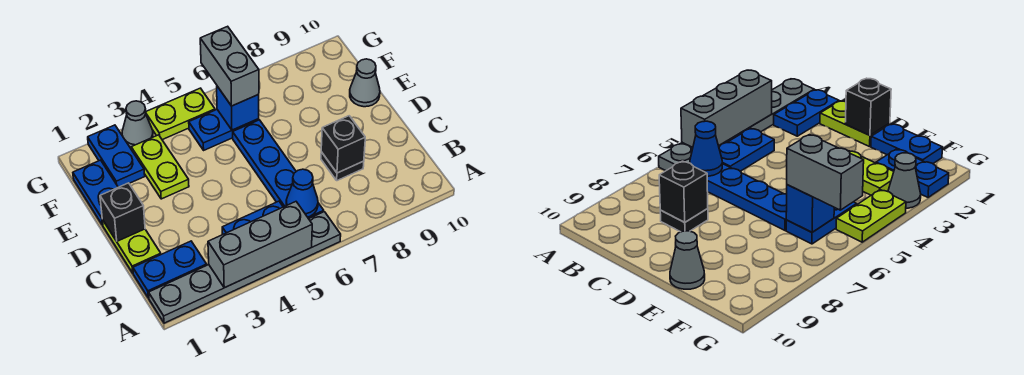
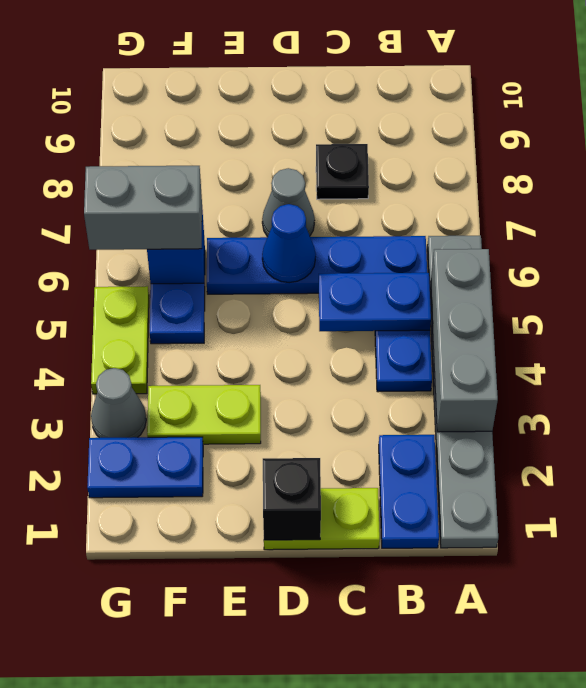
blue 1x1 cone [286,169,318,217] -> blue 1x1 cone moved to [262,204,316,283]
black 1x1 brick [321,116,365,173] -> none
blue 1x2 plate [73,160,118,225] -> blue 1x2 plate moved to [319,273,431,331]
grey 1x1 cone [350,59,380,107] -> grey 1x1 cone moved to [262,168,315,237]

